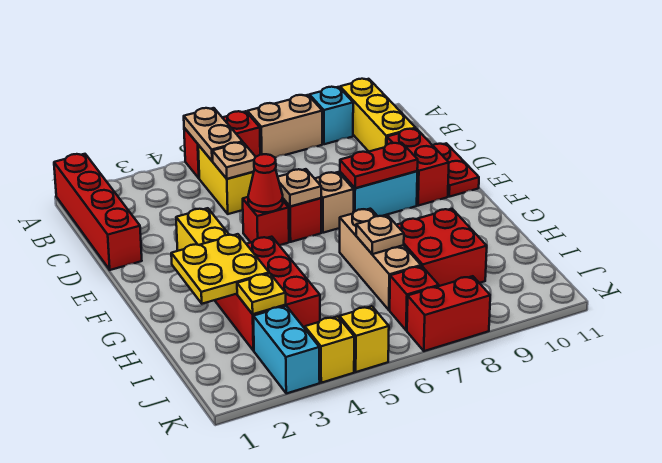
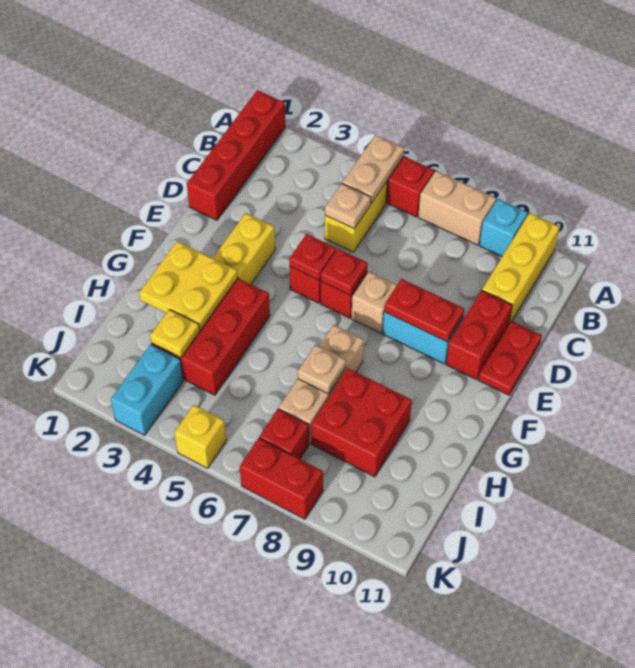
red 1x1 cone [248,154,283,212] -> red 1x1 plate [289,234,336,280]
tan 1x1 plate [278,169,321,206] -> red 1x1 plate [321,249,368,295]
yellow 1x1 brick [305,317,354,383] -> none

